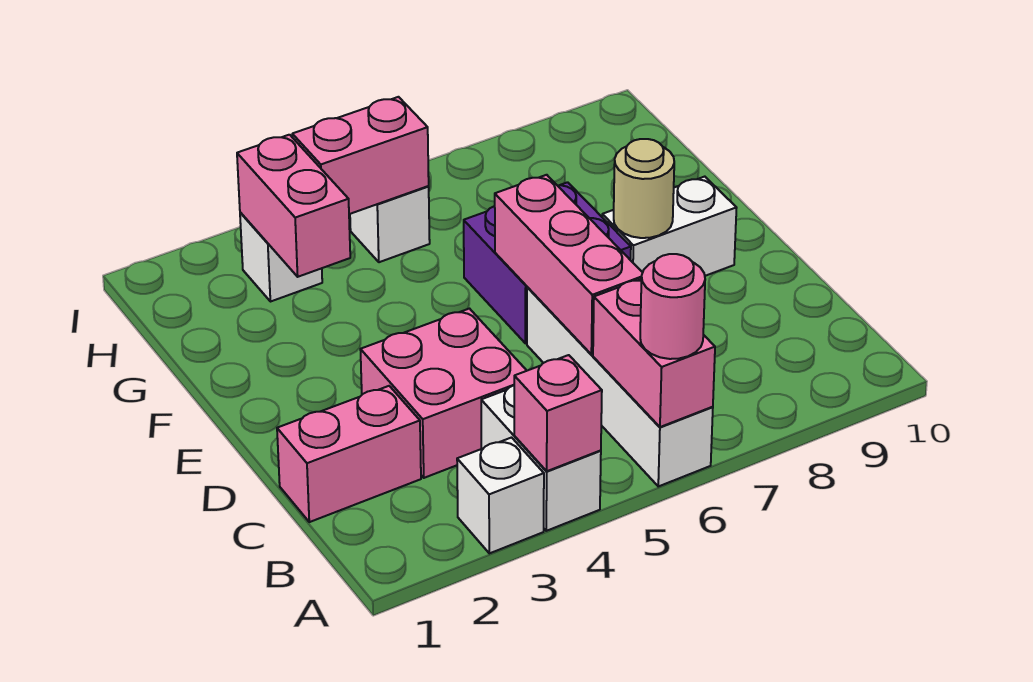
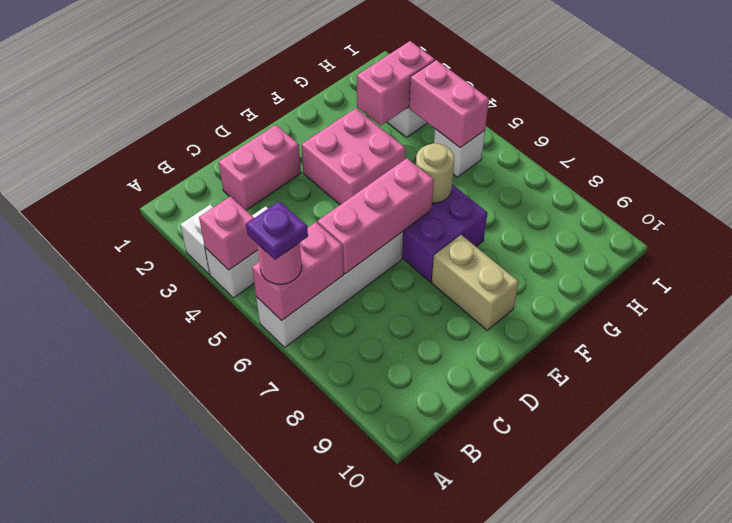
none -> purple 1x1 plate [246,201,308,260]
pink 1x2 brick [277,386,421,522] -> pink 1x2 brick turned to [219,125,301,210]
pink 2x2 brick [360,309,527,478] -> pink 2x2 brick moved to [301,108,405,205]
white 1x2 brick [602,177,737,276] -> tan 1x2 brick [432,235,519,330]
tan 1x1 round brick [614,139,674,238] -> tan 1x1 round brick moved to [416,143,454,203]

